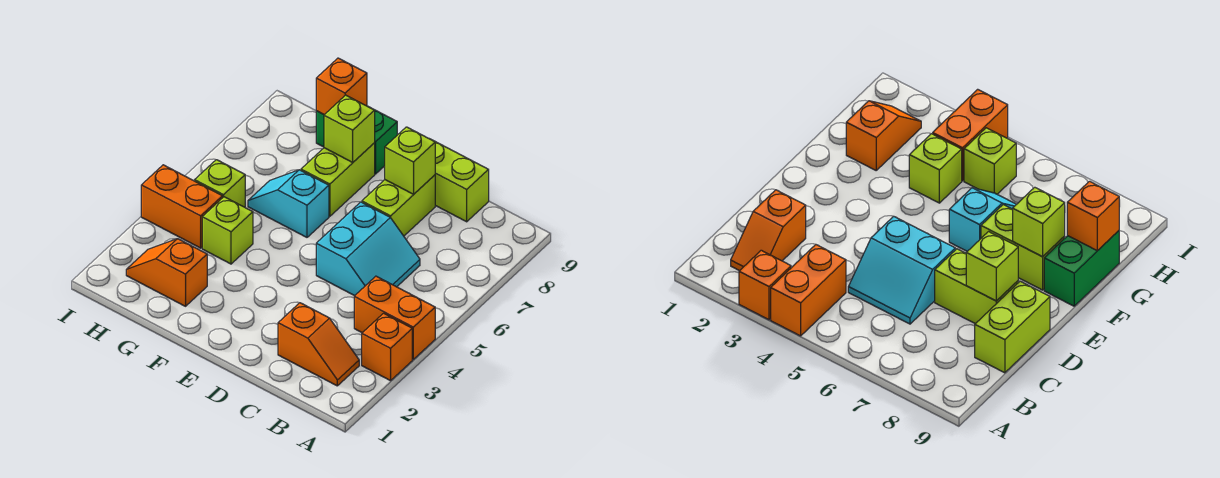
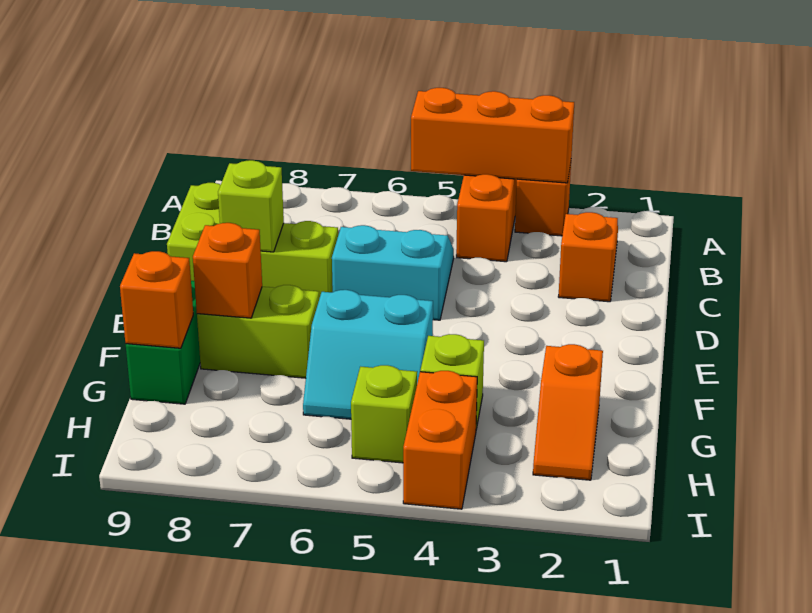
none -> orange 1x3 brick [411,88,574,183]
cyan 1x2 slope [248,170,329,237] -> cyan 2x2 slope [303,290,433,419]
lime 1x1 brick [324,95,375,162] -> orange 1x1 brick [193,223,262,318]

